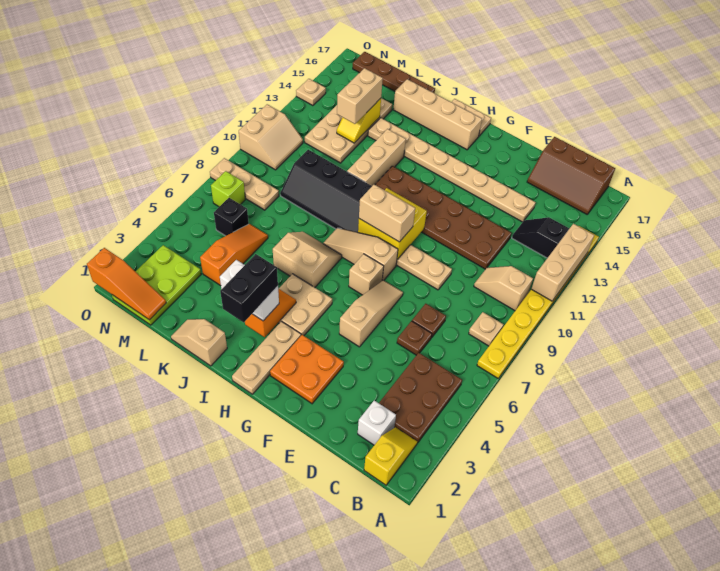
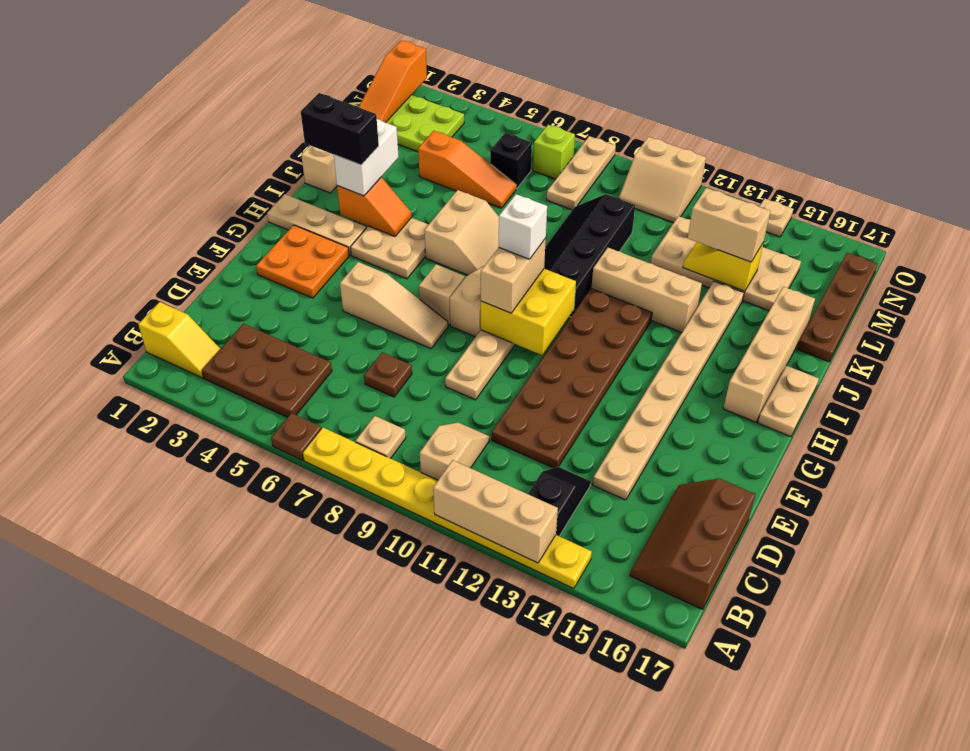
white 1x1 brick [358,400,396,445] -> white 1x1 brick moved to [499,194,547,259]
brown 1x1 plate [397,321,432,355] -> brown 1x1 plate moved to [271,413,321,460]

